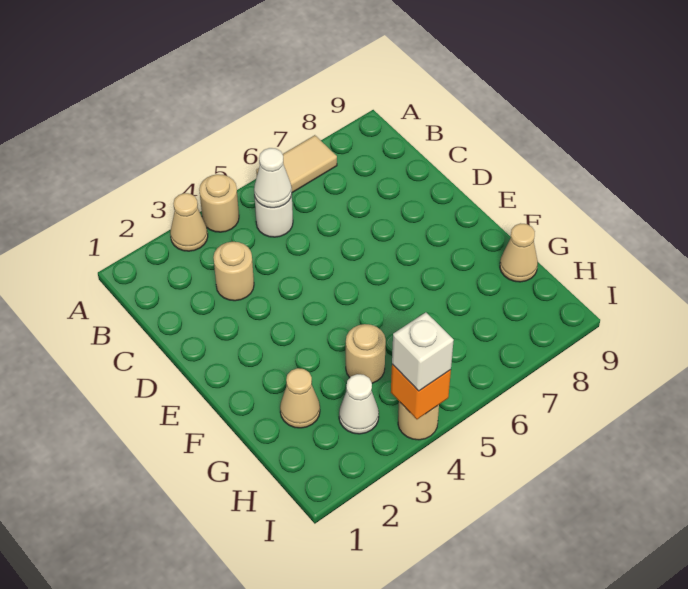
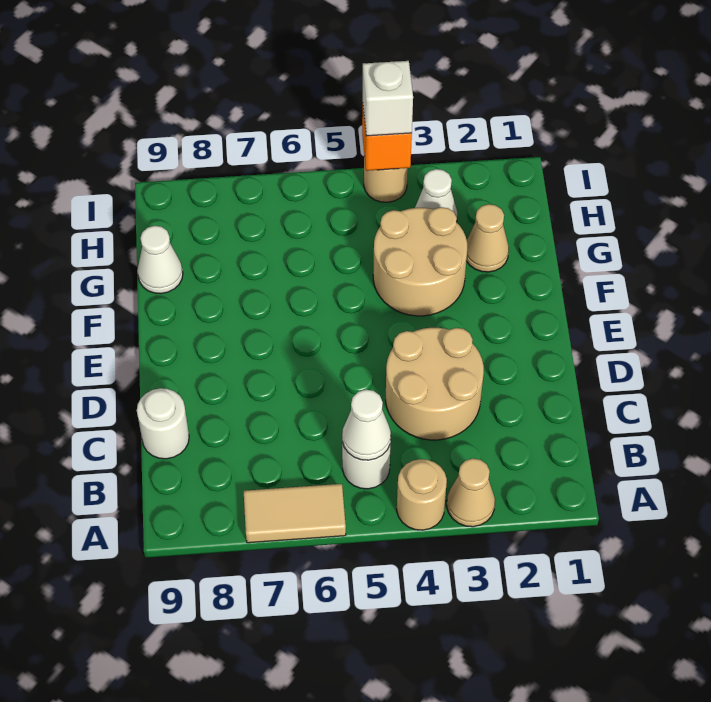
tan 1x1 round brick [213,242,254,301] -> tan 2x2 round brick [386,328,484,440]
none -> white 1x1 round brick [137,388,189,459]
tan 1x1 round brick [346,324,386,383] -> tan 2x2 round brick [373,207,467,316]
tan 1x1 cone [500,223,538,282] -> white 1x1 cone [137,226,183,293]

